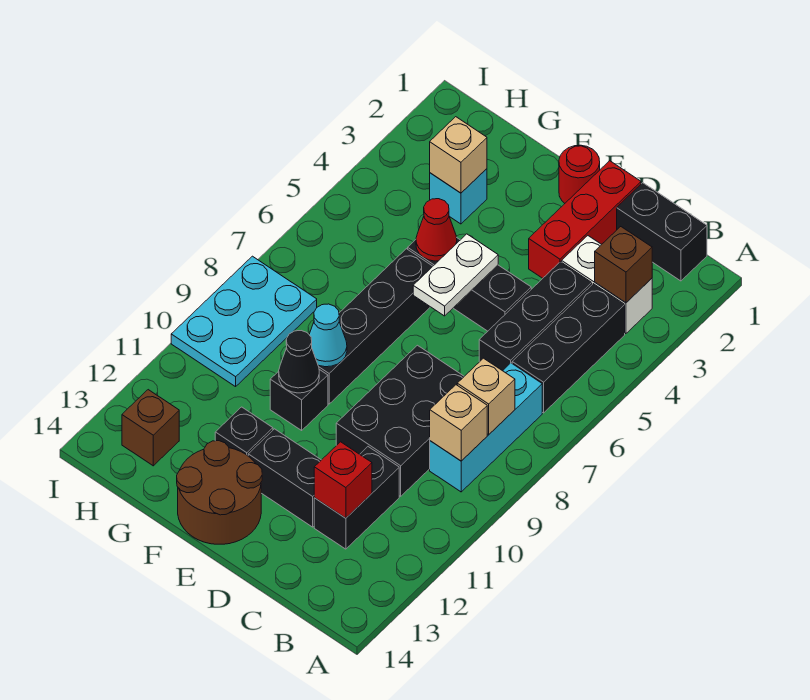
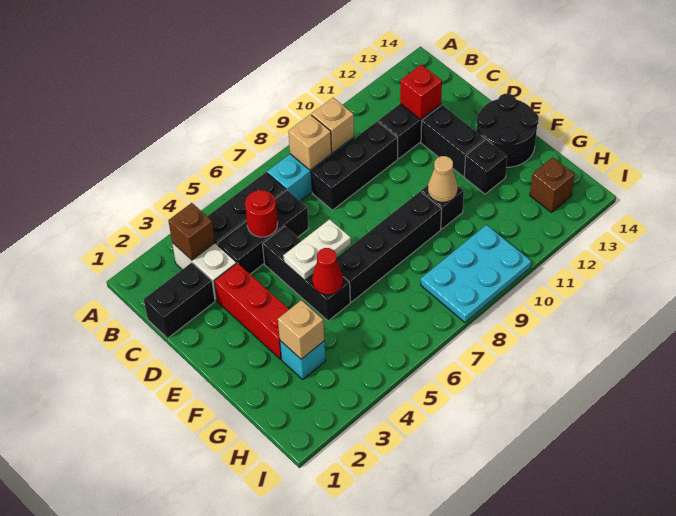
black 1x2 brick [617,183,707,281] -> black 1x2 brick turned to [144,263,215,338]
black 2x3 brick [336,345,464,496] -> black 1x3 brick [311,121,398,210]
red 1x3 brick [529,161,641,278] -> red 1x3 brick turned to [214,263,289,359]
red 1x1 round brick [559,145,600,203] -> red 1x1 round brick moved to [245,190,278,237]
brown 2x2 round brick [177,441,262,544] -> black 2x2 round brick [477,94,539,167]
cyan 1x1 cone [309,304,347,367] -> none
black 1x1 cone [279,331,319,393] -> tan 1x1 cone [428,156,458,202]

